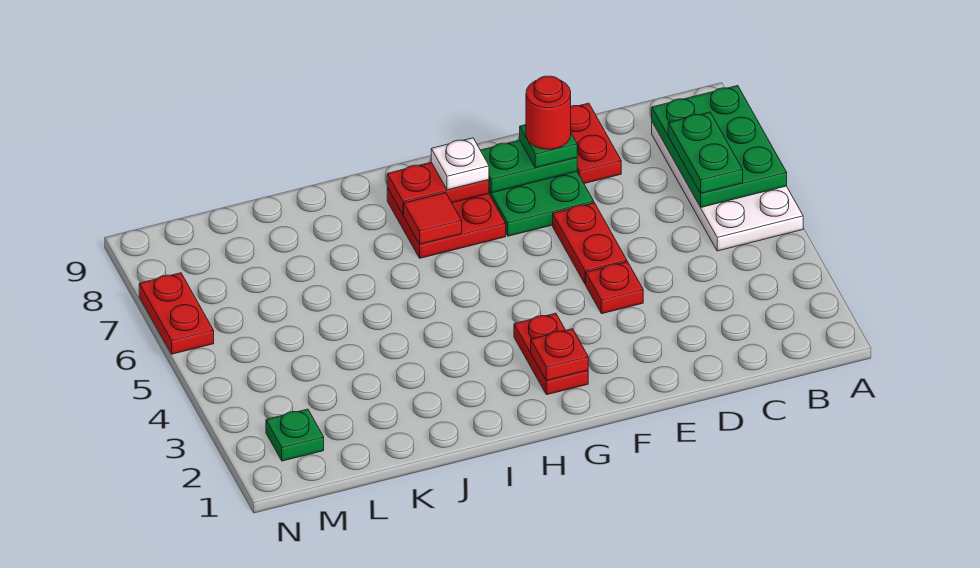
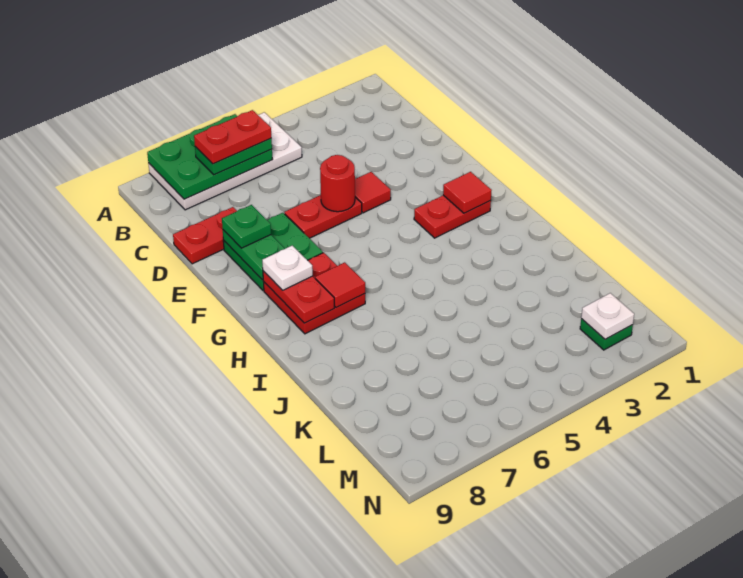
red 1x1 plate [586,262,643,314] -> red 1x1 tile [355,172,391,213]
red 1x1 round brick [526,76,571,150] -> red 1x1 round brick moved to [320,155,355,212]
red 1x1 plate [531,329,588,381] -> red 1x1 tile [443,172,492,213]
none -> white 1x1 plate [581,293,634,339]
red 1x2 plate [139,273,214,354] -> red 1x2 plate moved to [194,110,271,164]

